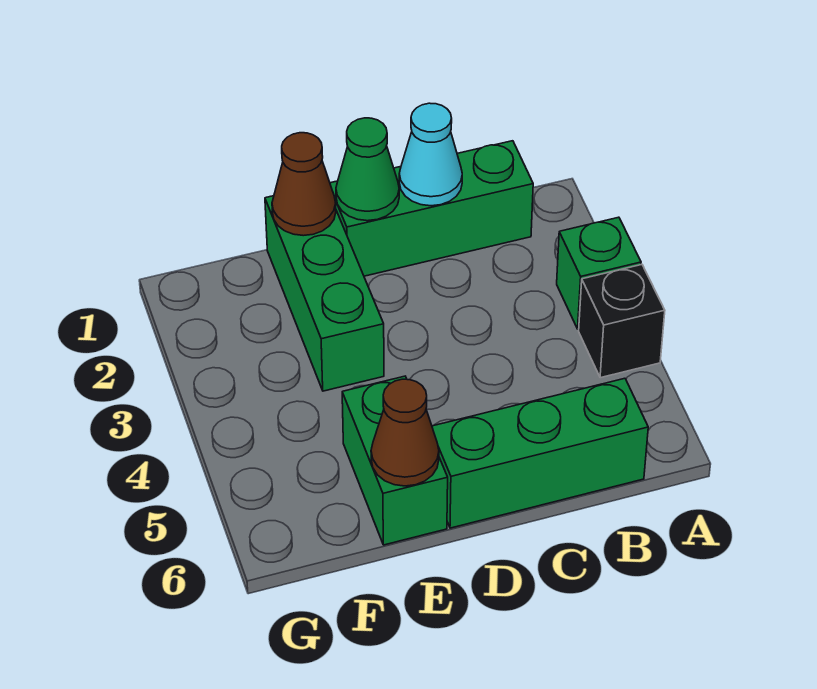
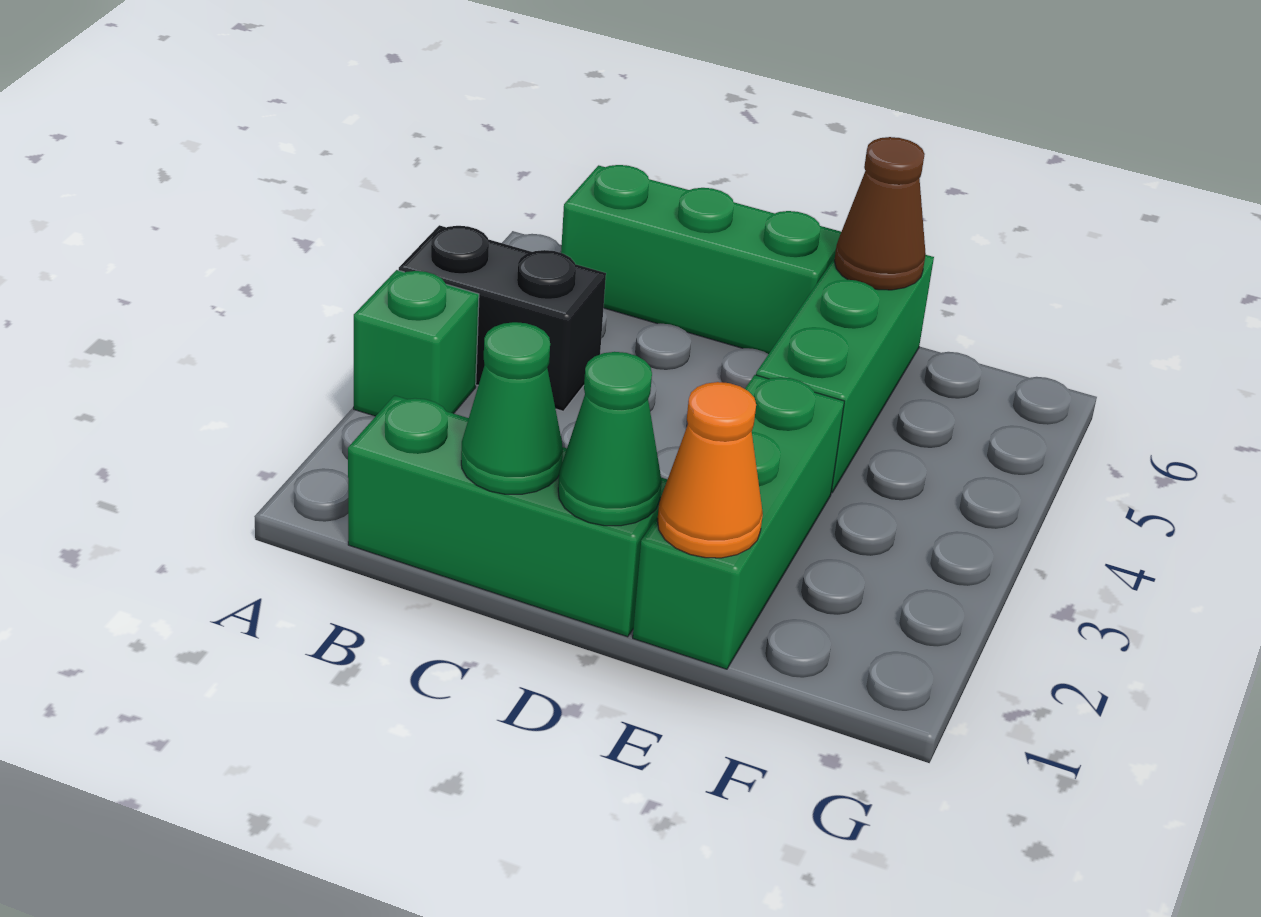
black 1x1 brick [579,265,665,378] -> black 1x2 brick [399,225,606,411]
cyan 1x1 cone [399,103,462,206] -> green 1x1 cone [461,322,563,494]
brown 1x1 cone [272,133,336,236] -> orange 1x1 cone [657,382,763,558]
green 1x2 brick [342,376,448,545] -> green 1x3 brick [756,255,934,493]

